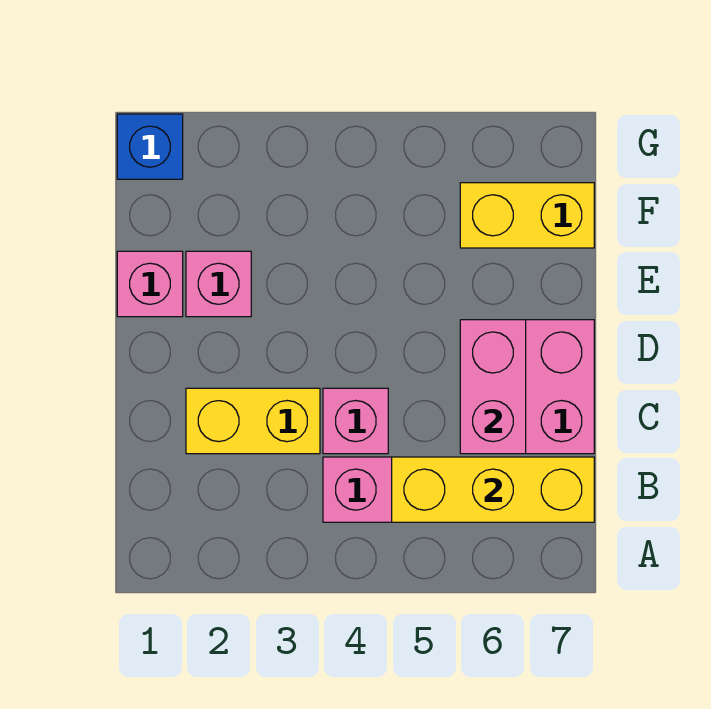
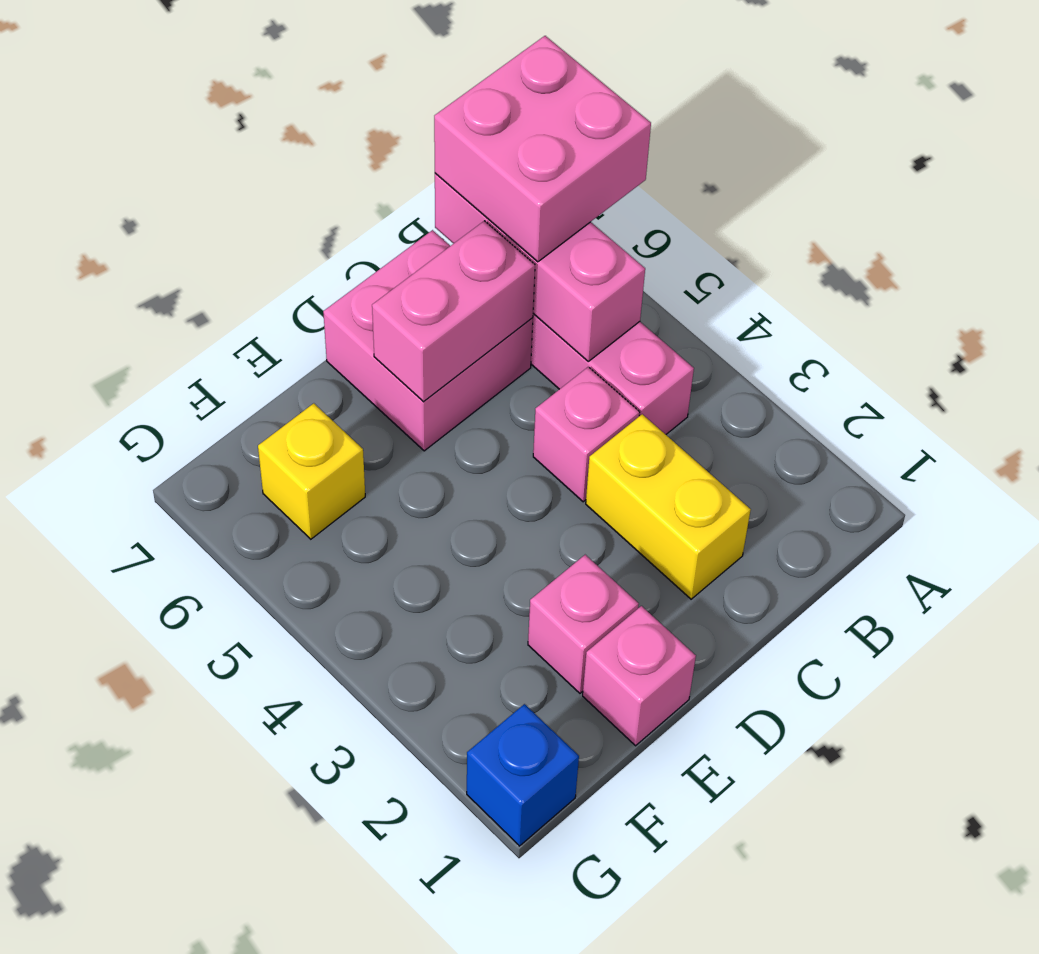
none -> pink 2x2 brick [434,36,651,262]
yellow 1x3 brick [392,457,594,522] -> pink 1x3 brick [435,173,645,361]
yellow 1x2 brick [460,183,594,248] -> yellow 1x1 brick [258,403,365,539]

